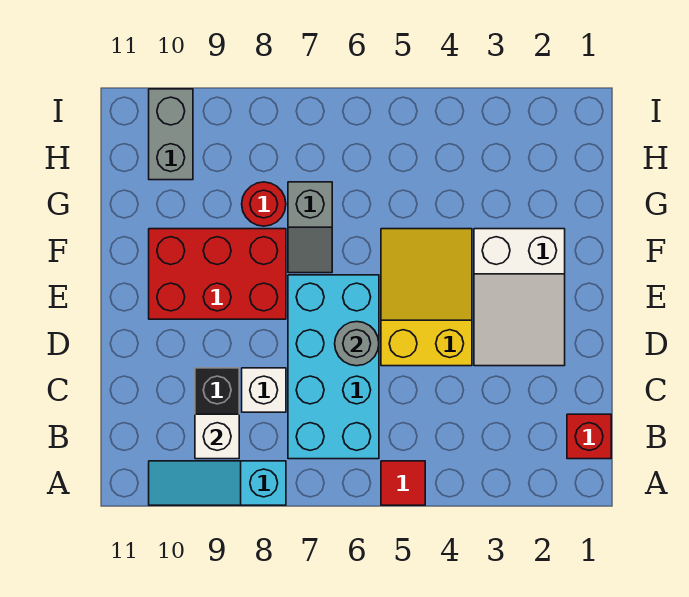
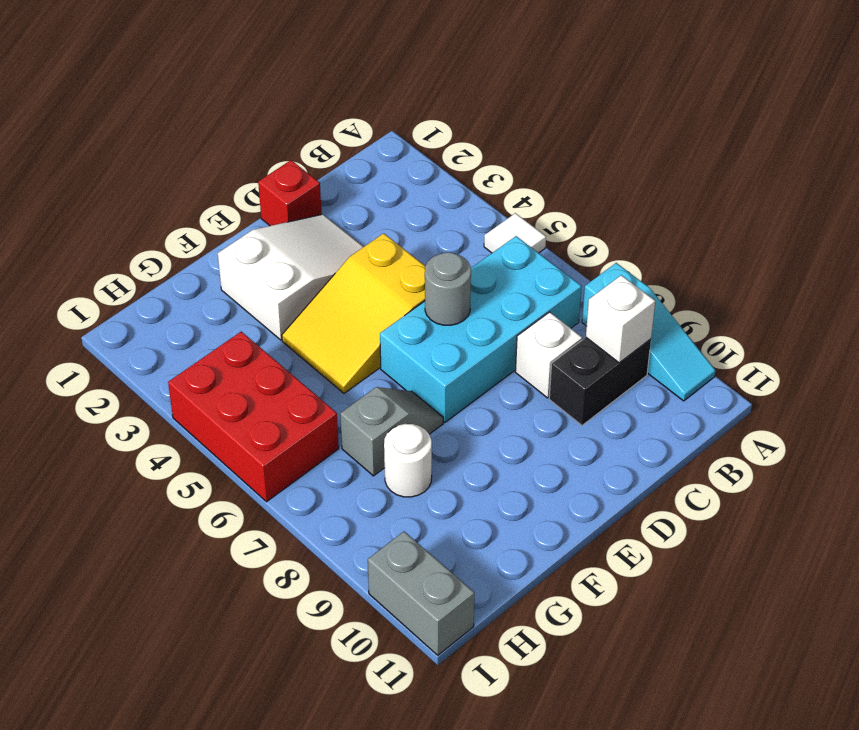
red 1x1 tile [381,461,425,505] -> white 1x1 tile [484,213,546,253]
red 1x1 brick [567,414,611,459] -> red 1x1 brick moved to [258,160,322,226]
red 2x3 brick [149,229,286,319] -> red 2x3 brick moved to [168,332,339,502]
red 1x1 round brick [242,182,286,226] -> white 1x1 round brick [384,424,432,497]
grey 1x2 brick [149,89,193,180] -> grey 1x2 brick turned to [368,531,474,655]

